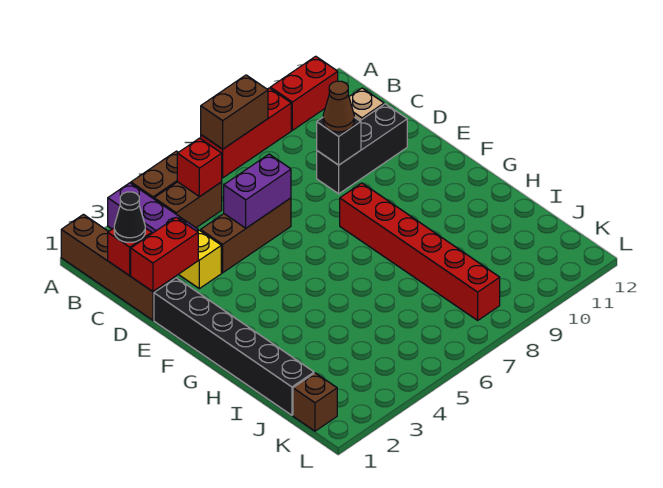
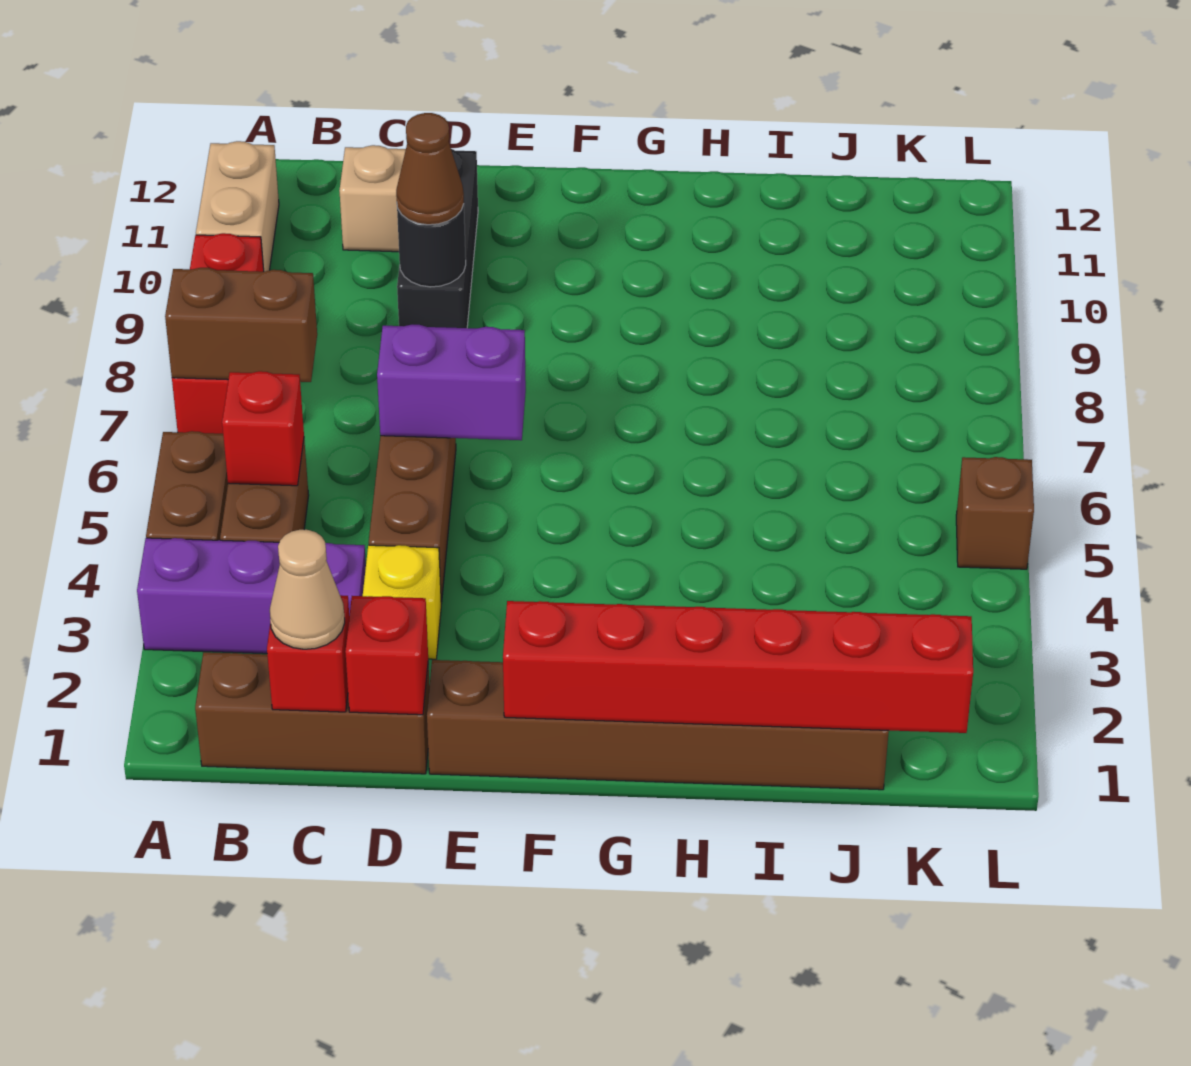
brown 1x4 brick [61,214,175,320] -> brown 1x3 brick [195,652,430,774]
brown 1x2 brick [201,75,268,149] -> brown 1x2 brick turned to [165,268,317,382]
red 1x2 brick [270,56,338,130] -> tan 1x2 brick [196,141,279,272]
black 1x1 cone [114,192,145,242] -> tan 1x1 cone [270,530,345,649]
red 1x2 brick [131,217,198,292] -> red 1x1 brick [345,596,428,715]
purple 1x2 brick [224,154,291,228] -> purple 1x2 brick turned to [377,325,526,440]
black 1x1 brick [317,117,361,165] -> black 1x1 round brick [397,204,466,287]
black 1x6 brick [154,278,314,415] -> brown 1x6 brick [427,660,889,790]
red 1x6 brick [340,183,500,320] -> red 1x6 brick moved to [503,601,973,733]
brown 1x1 brick [293,373,337,431] -> brown 1x1 brick moved to [956,457,1034,569]

